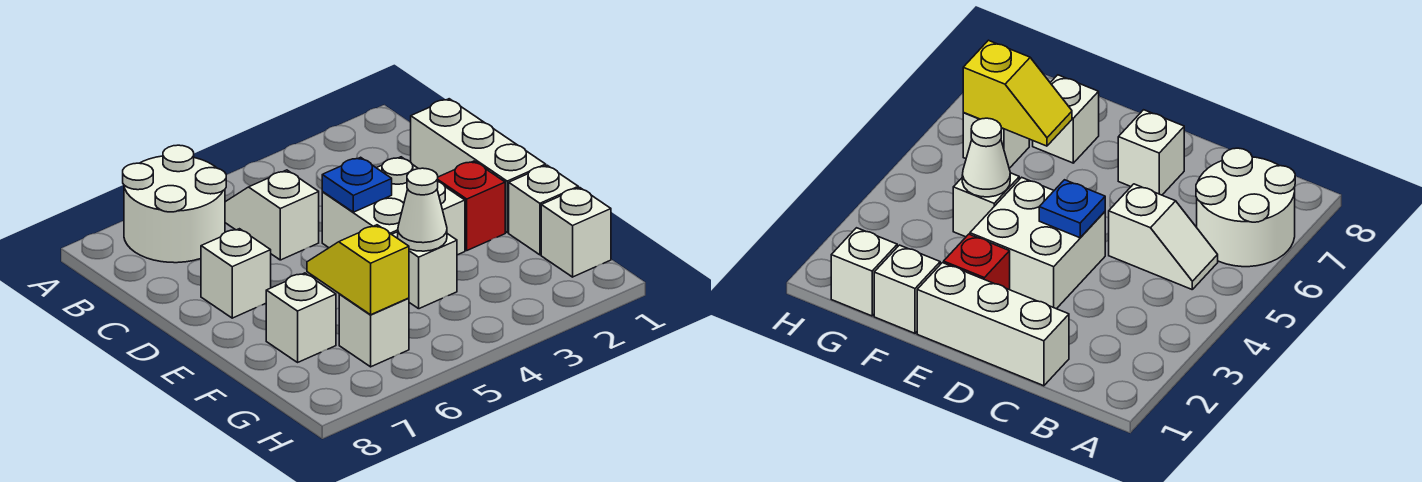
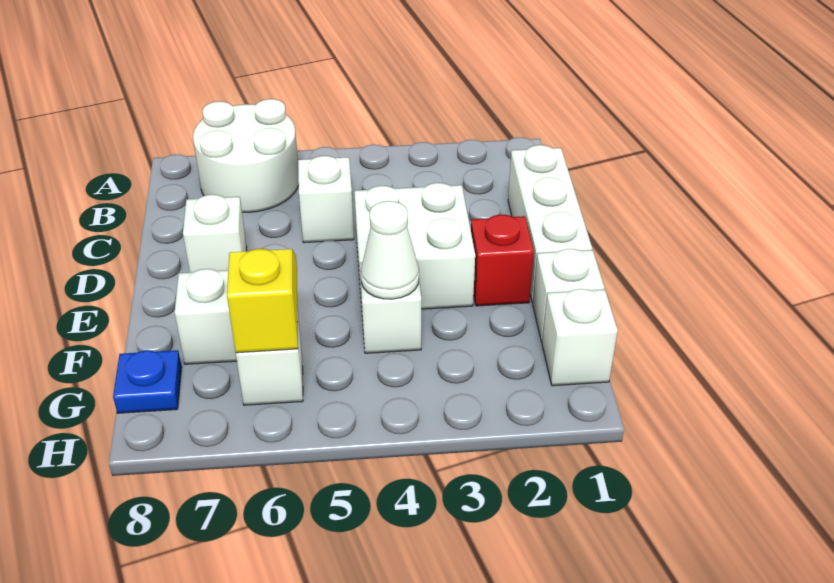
blue 1x1 plate [322,157,392,212] -> blue 1x1 plate moved to [113,350,182,413]

